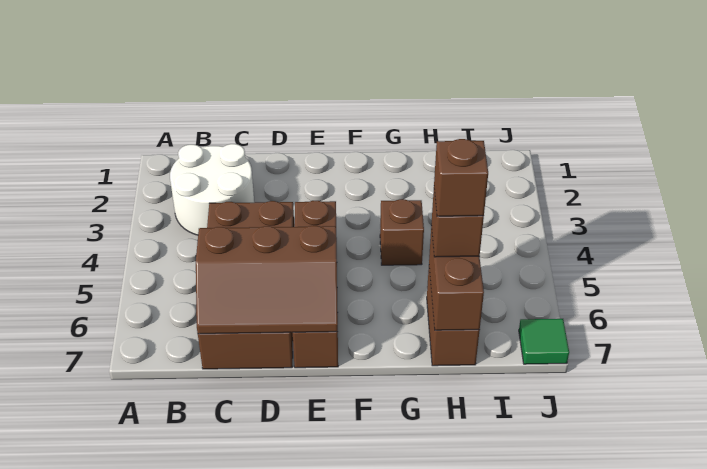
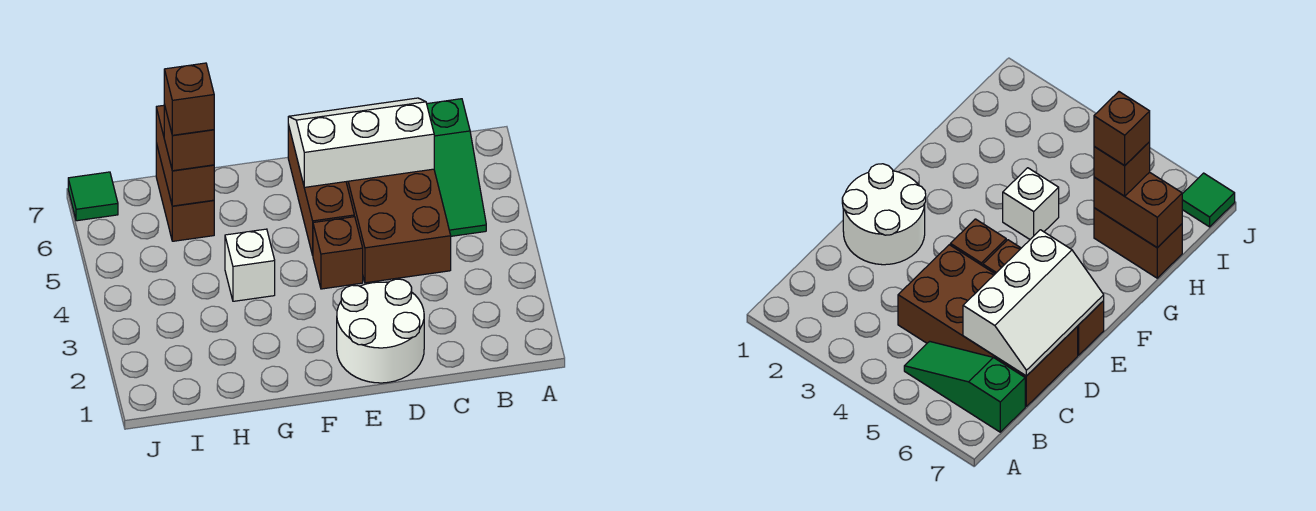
white 2x2 round brick [170,144,254,235] -> white 2x2 round brick moved to [337,279,424,383]
none -> green 1x3 slope [427,99,486,236]
brown 2x3 slope [196,226,338,334] -> white 2x3 slope [288,98,434,187]
brown 1x1 brick [380,199,424,265] -> white 1x1 brick [225,229,275,301]

